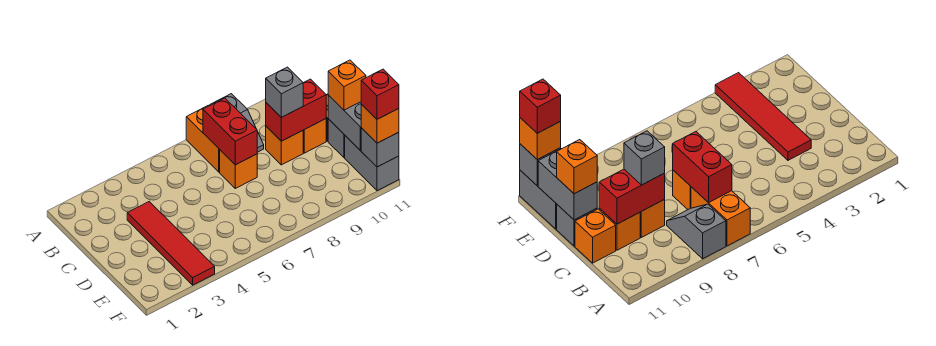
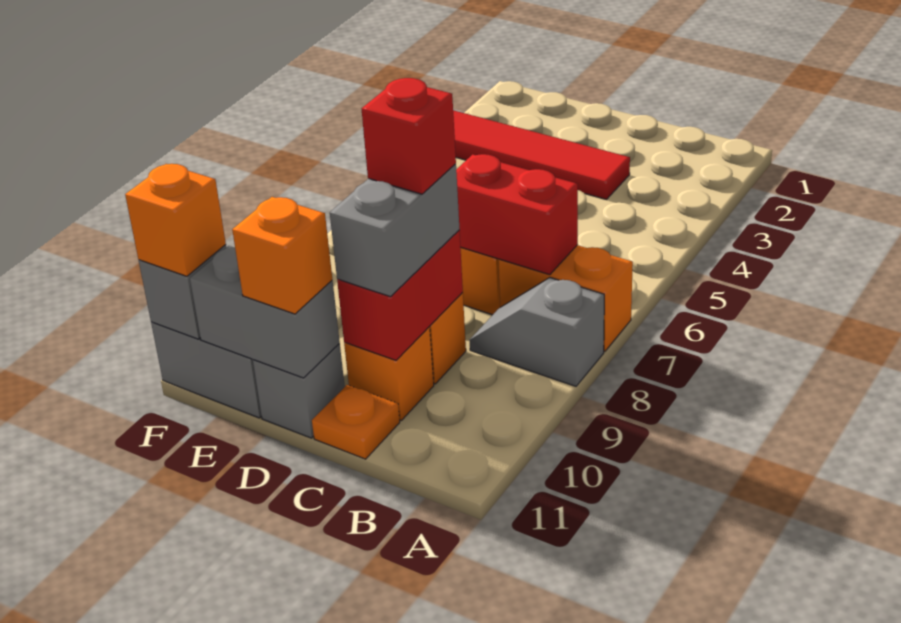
grey 1x1 brick [266,67,303,117] -> grey 1x2 brick [330,164,460,297]
orange 1x1 brick [575,209,616,263] -> orange 1x1 plate [312,385,400,459]
red 1x1 brick [361,69,399,119] -> red 1x1 brick moved to [362,78,456,194]

